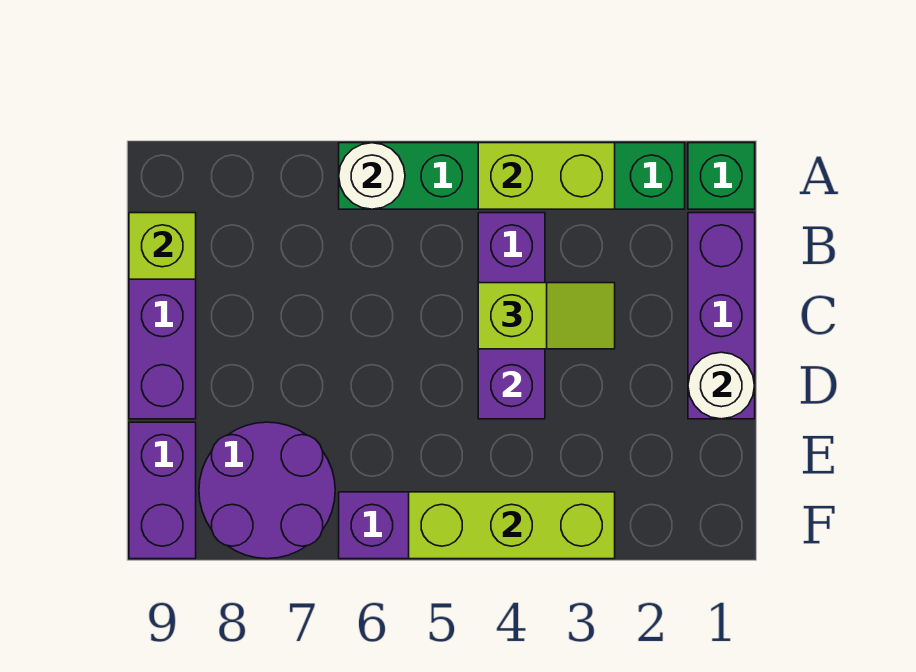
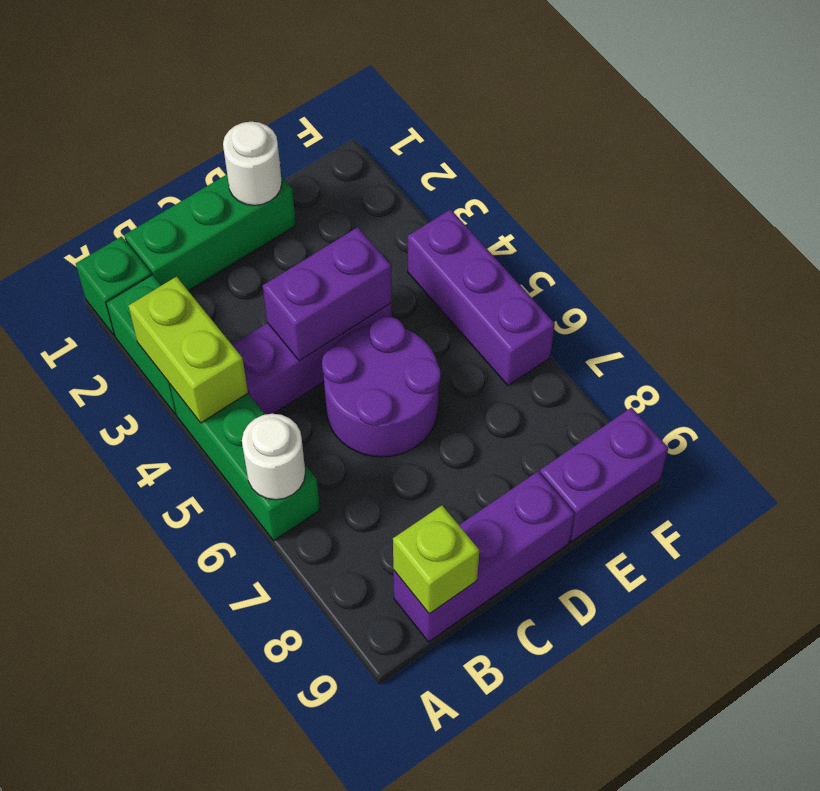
purple 1x3 brick [688,213,755,419] -> green 1x3 brick [124,175,296,291]
lime 1x2 slope [478,283,615,349] -> none
purple 2x2 round brick [199,422,335,559] -> purple 2x2 round brick moved to [322,317,441,457]
lime 1x3 brick [409,492,615,559] -> none

